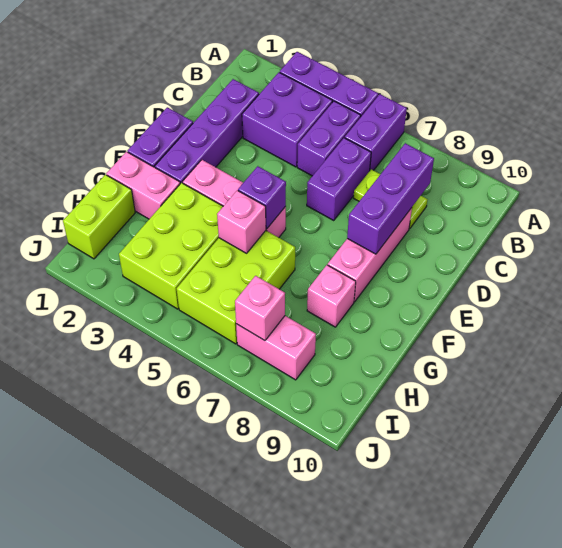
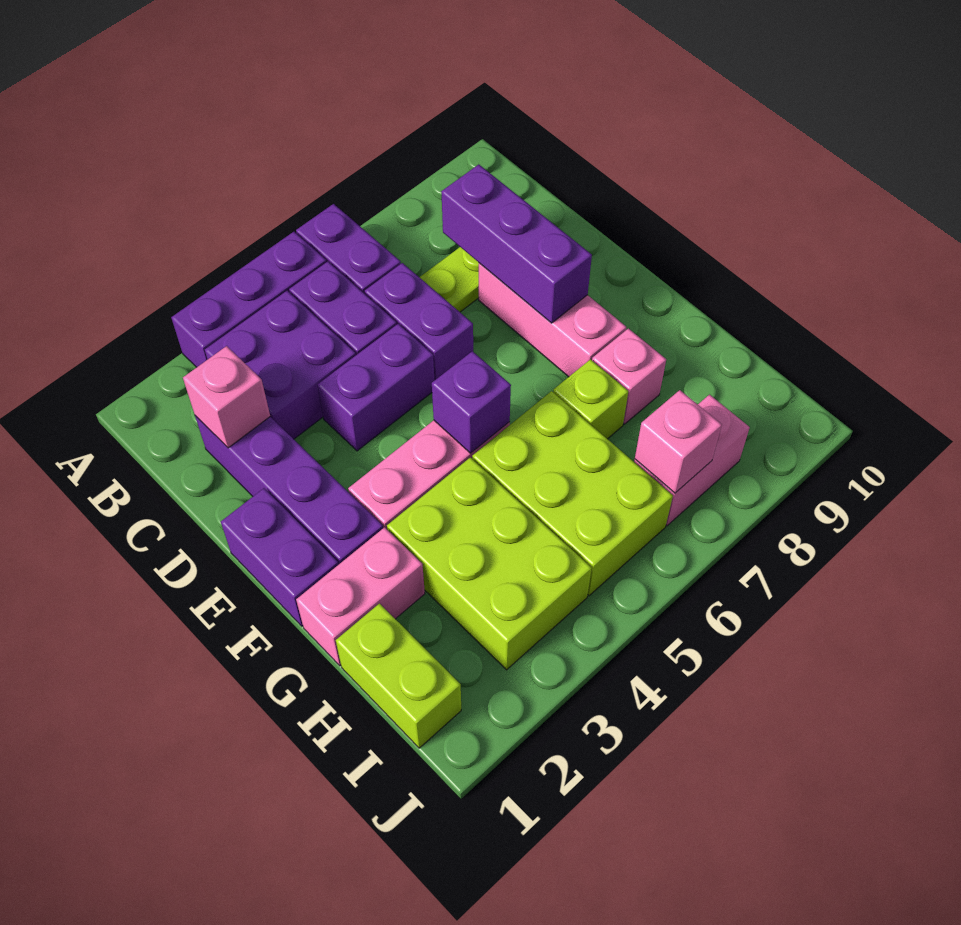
none -> purple 1x2 brick [318,324,434,451]
pink 1x1 brick [217,190,266,253] -> pink 1x1 brick moved to [183,346,270,448]
none -> lime 1x1 brick [553,359,628,439]

